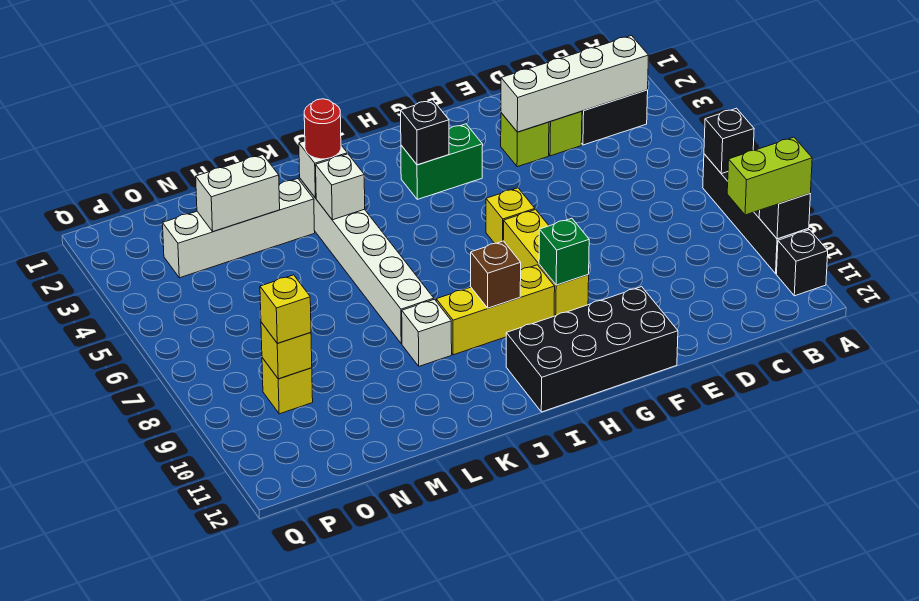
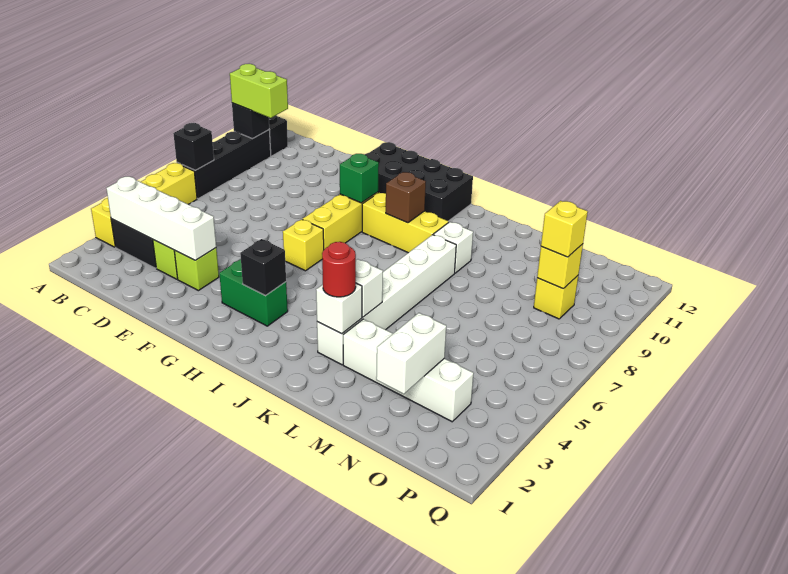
none -> yellow 1x4 brick [91,163,197,247]
white 1x2 brick [196,155,280,232] -> white 1x2 brick turned to [376,313,446,394]

